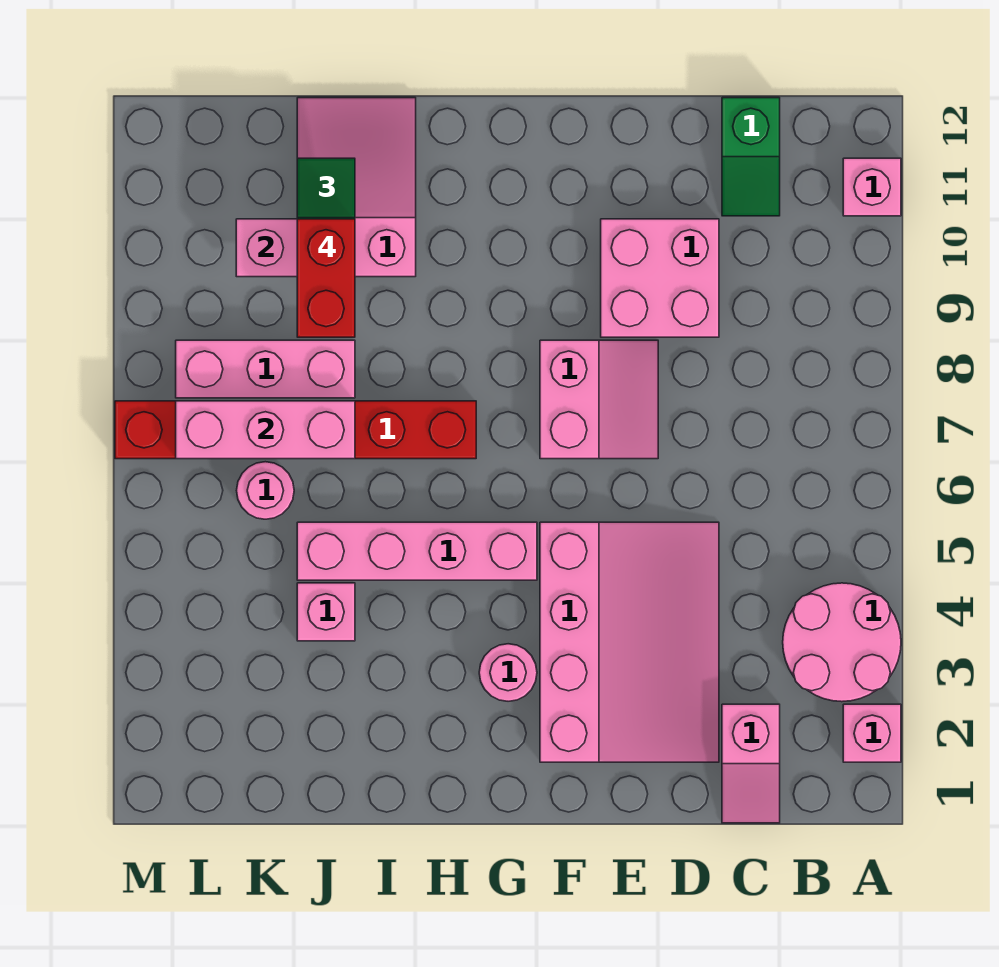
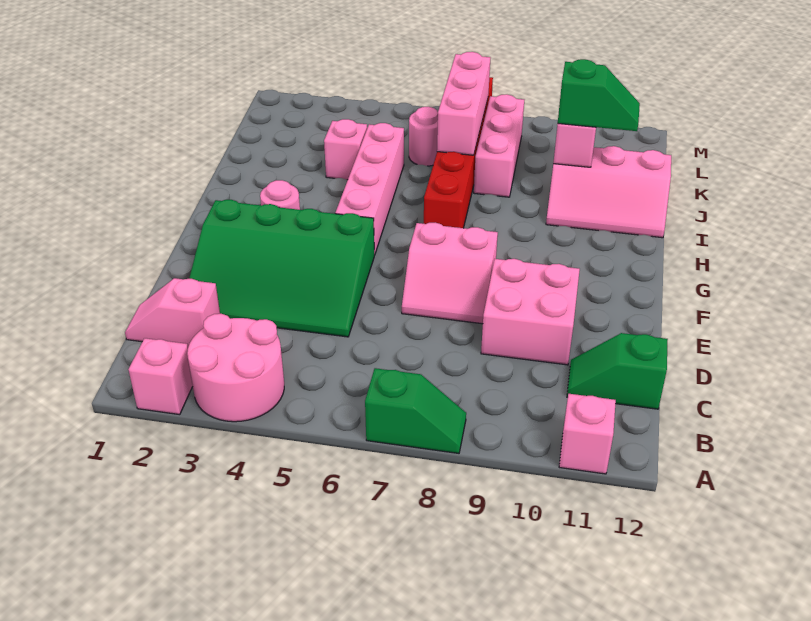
none -> green 1x2 slope [365,368,466,453]
pink 3x4 slope [540,522,719,762] -> green 3x4 slope [189,200,374,337]
pink 2x3 slope [297,98,416,277] -> pink 2x3 slope turned to [546,146,671,238]
red 1x2 brick [297,219,355,337] -> none

